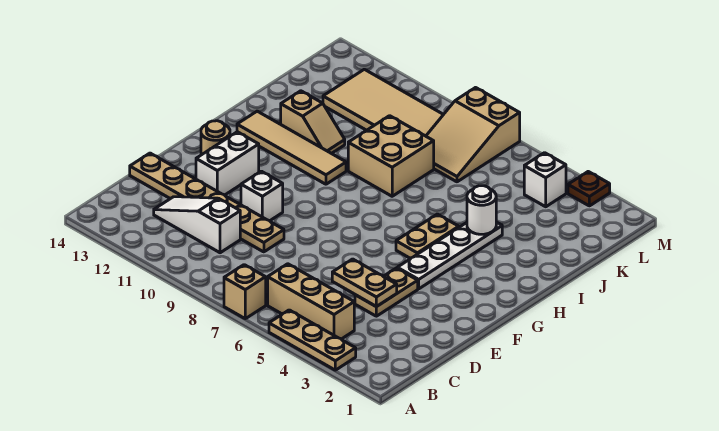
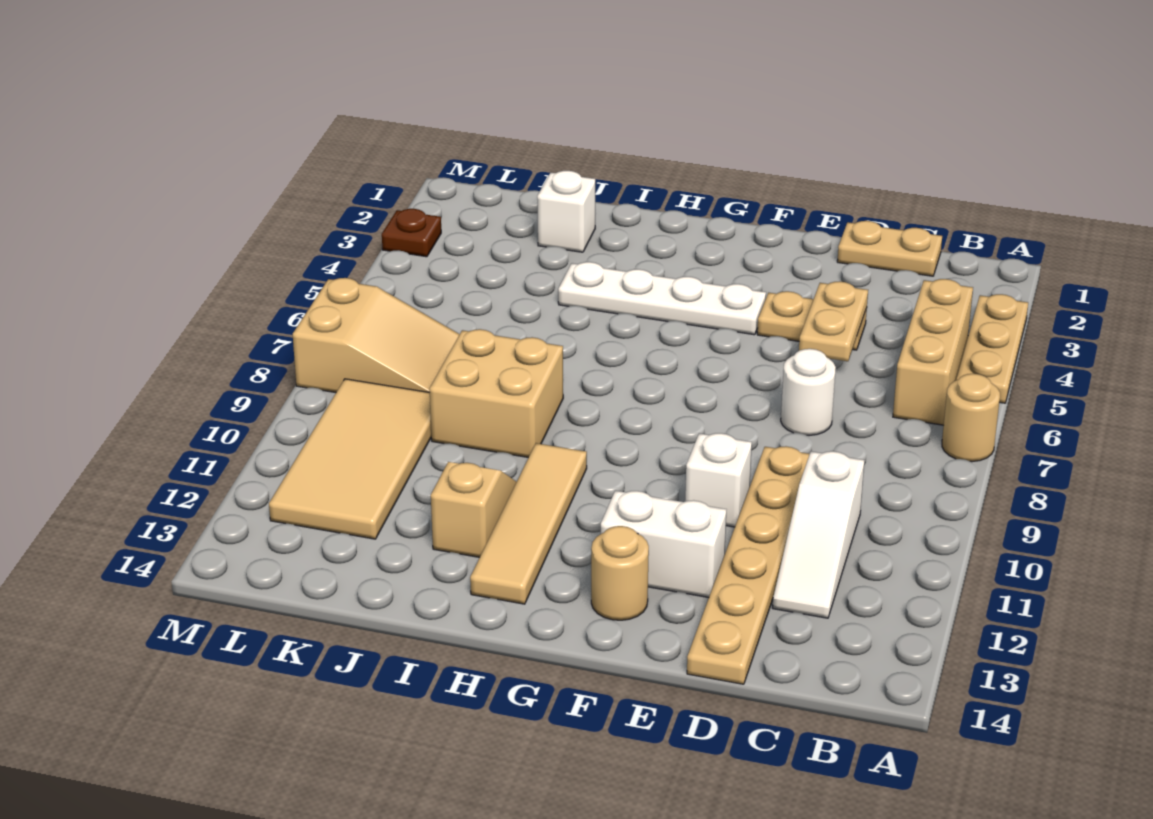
tan 1x1 brick [224,265,266,319] -> tan 1x1 round brick [942,374,1000,462]
tan 1x2 plate [396,214,459,259] -> tan 1x2 plate moved to [837,221,942,276]
white 1x1 round brick [467,186,496,234] -> white 1x1 round brick moved to [781,349,836,436]
white 1x1 brick [524,153,566,207] -> white 1x1 brick moved to [537,171,595,252]

